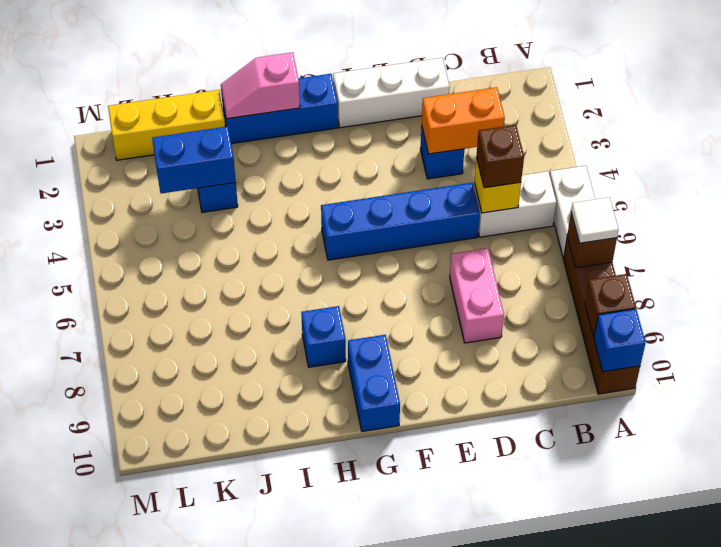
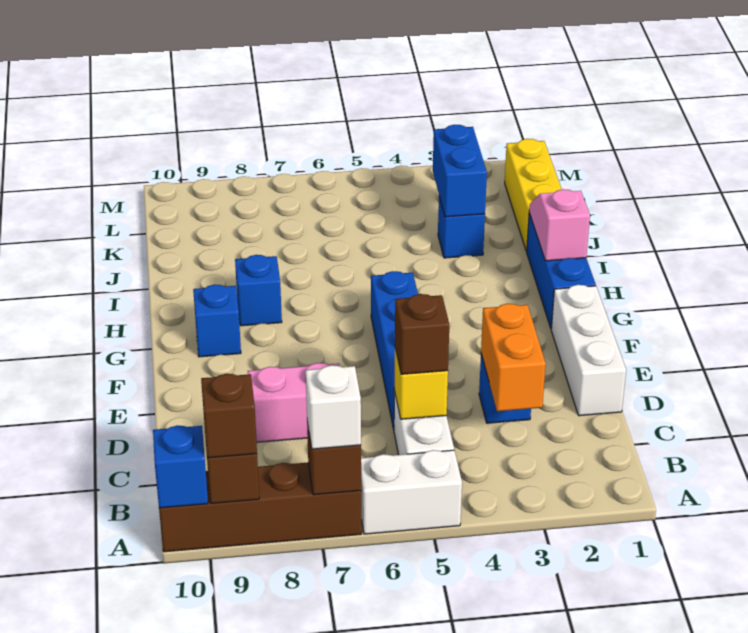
white 1x1 tile [571,197,619,243] -> white 1x1 brick [306,365,361,449]
none -> brown 1x1 brick [201,374,257,458]
blue 1x2 brick [348,335,400,431] -> blue 1x1 brick [193,285,241,357]

